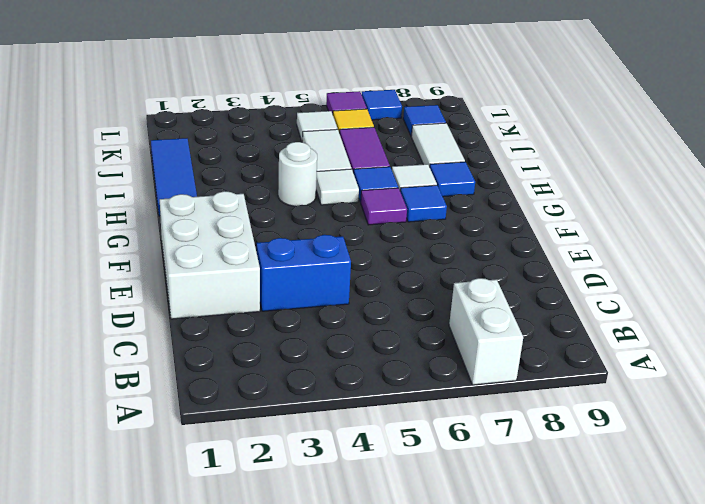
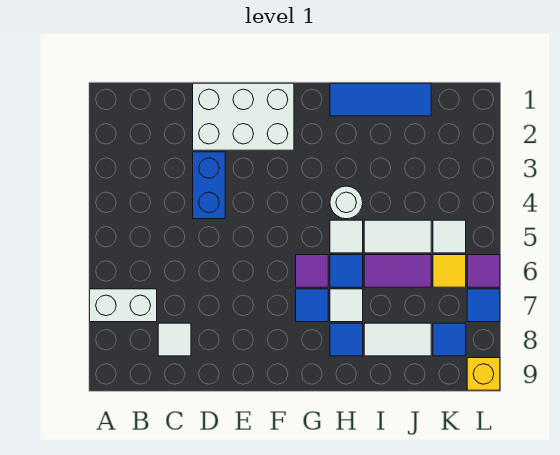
none -> white 1x1 tile [158,323,191,356]
none -> yellow 1x1 brick [467,358,500,390]

